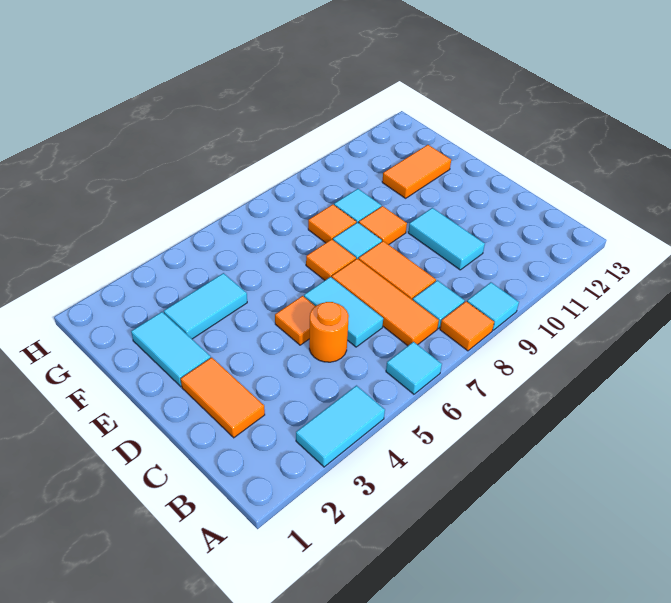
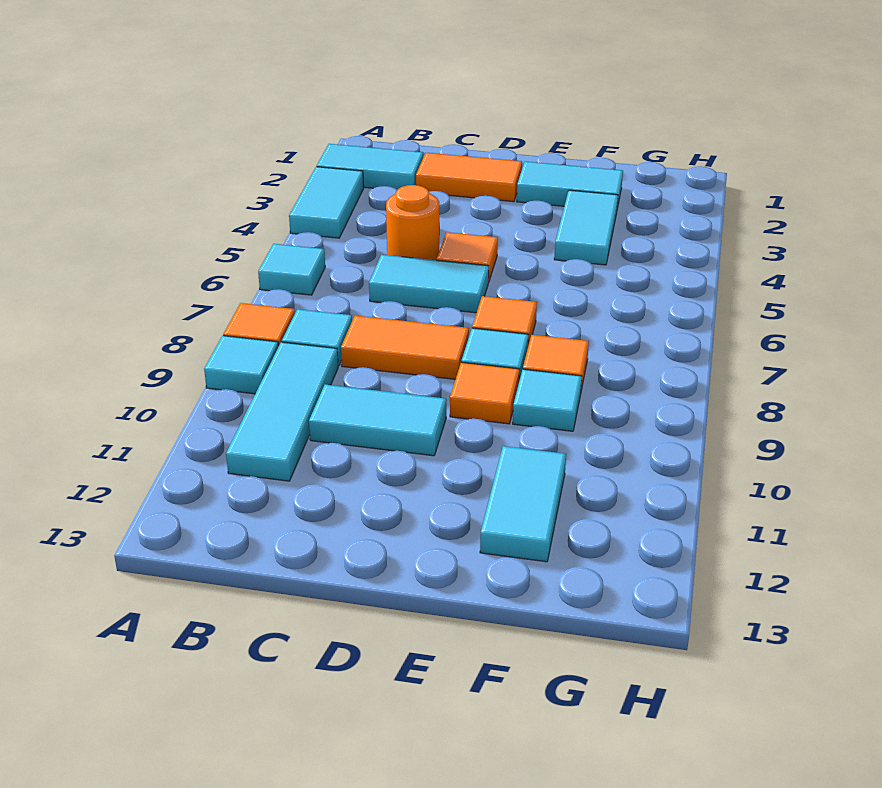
none -> cyan 1x2 tile [317,144,423,190]
orange 1x3 tile [332,259,439,346] -> none
none -> cyan 1x3 tile [226,342,338,481]
orange 1x2 tile [382,145,451,198] -> cyan 1x2 tile [480,446,566,562]

